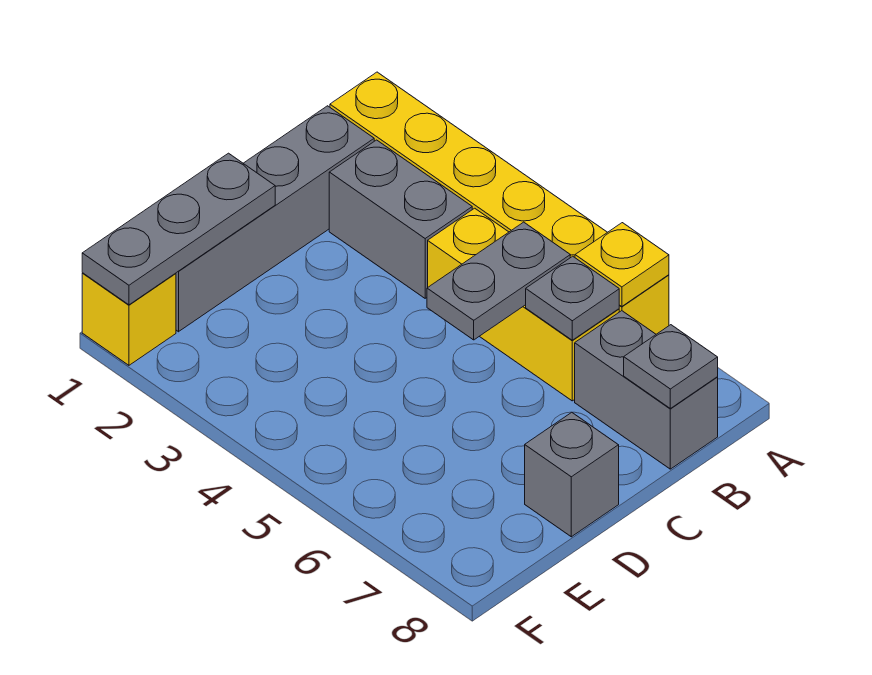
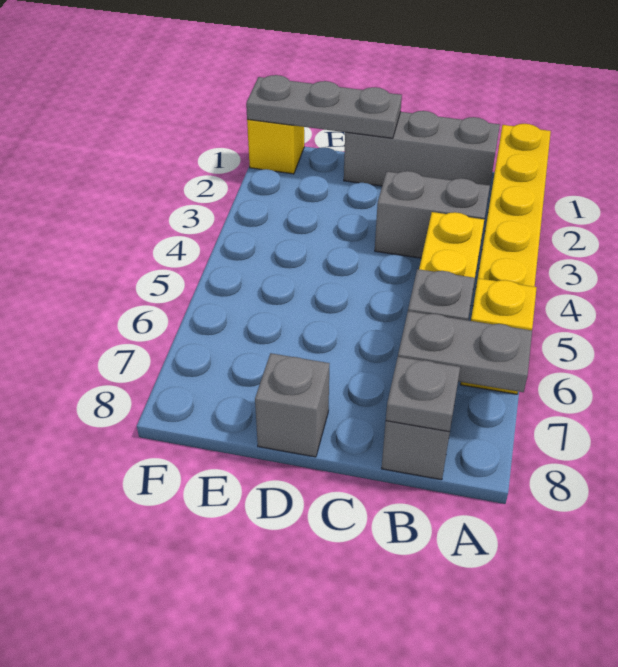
grey 1x4 brick [176,106,374,332] -> grey 1x3 brick [344,111,500,186]
grey 1x2 brick [329,140,472,298] -> grey 1x2 brick turned to [375,171,490,258]
grey 1x2 plate [427,222,570,340] -> grey 1x2 plate moved to [398,311,532,392]

